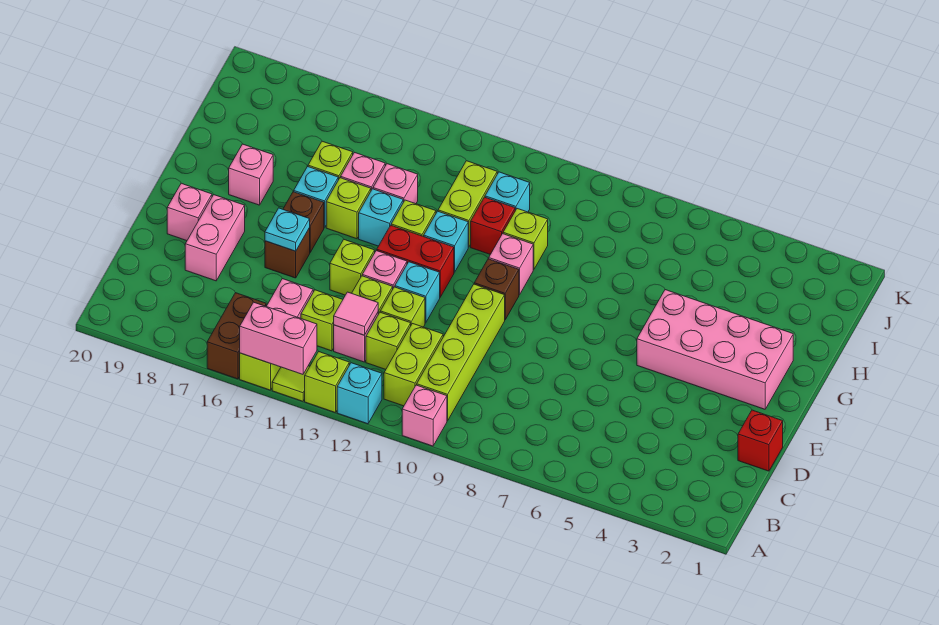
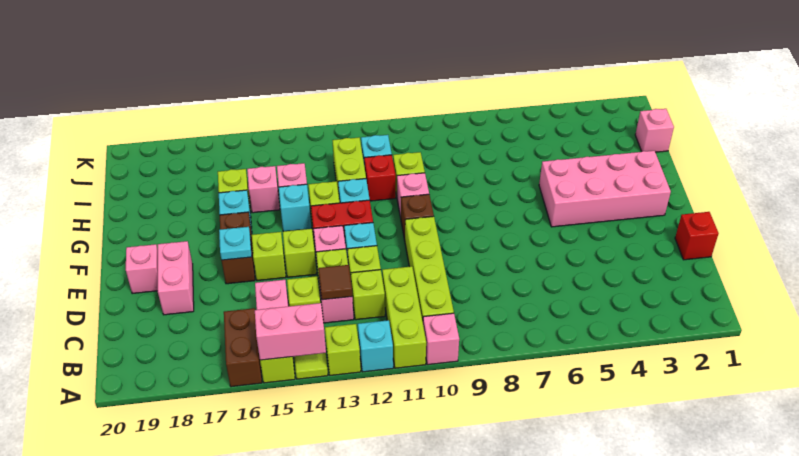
lime 1x2 brick [384,324,443,406] -> lime 1x3 brick [382,266,426,368]
pink 1x1 tile [334,292,378,335] -> brown 1x1 tile [318,265,352,300]
lime 1x1 brick [326,178,371,239] -> lime 1x1 brick moved to [252,232,286,281]
pink 1x1 brick [229,144,273,205] -> pink 1x1 brick moved to [635,109,674,152]

